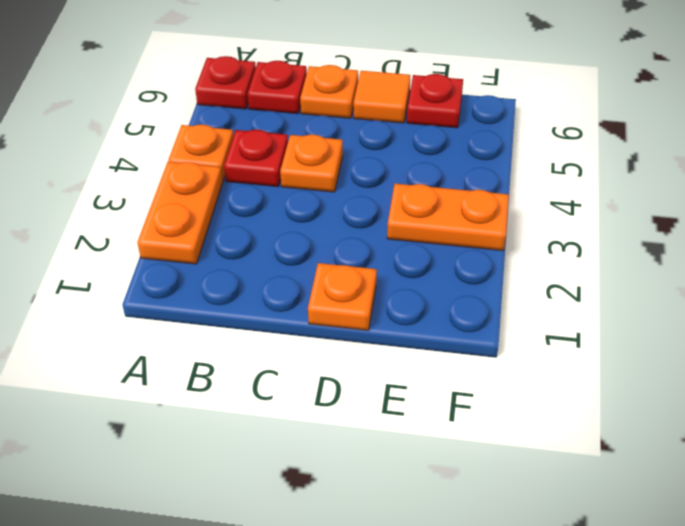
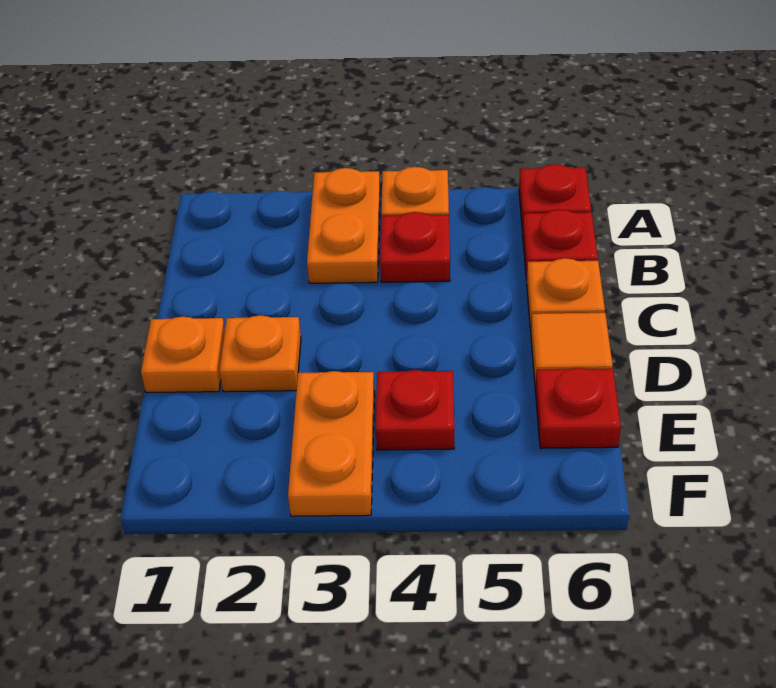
orange 1x2 plate [138,162,223,264] -> orange 1x2 plate turned to [307,168,380,283]
orange 1x1 plate [280,135,343,192] -> orange 1x1 plate moved to [219,315,301,392]
none -> red 1x1 plate [376,370,454,450]

